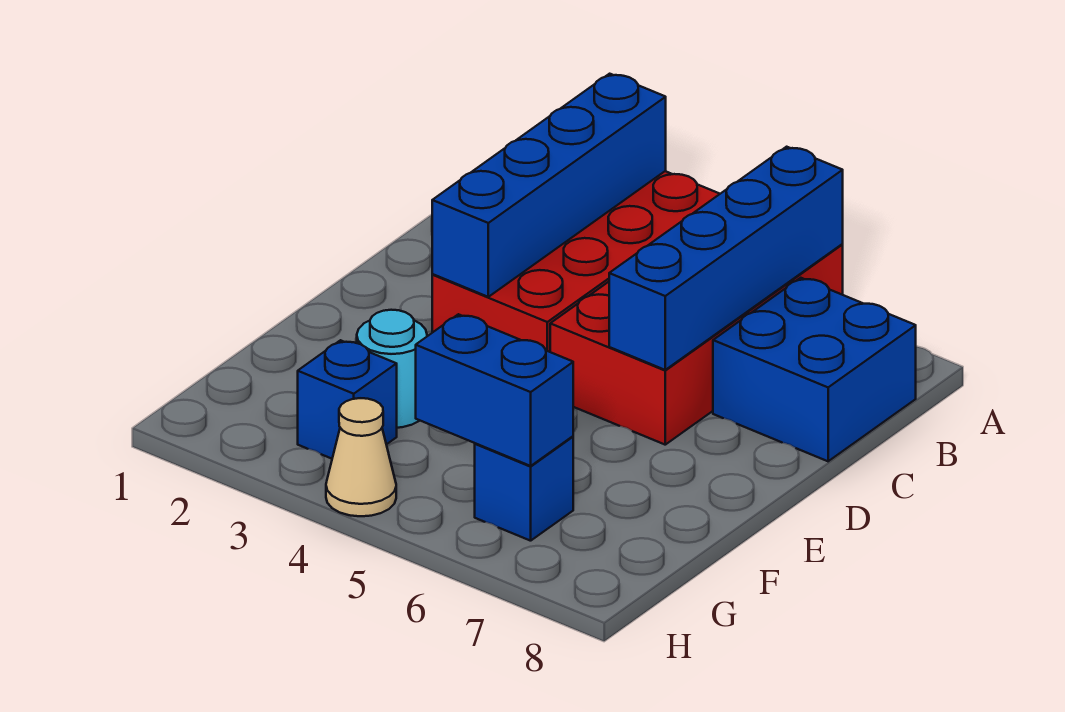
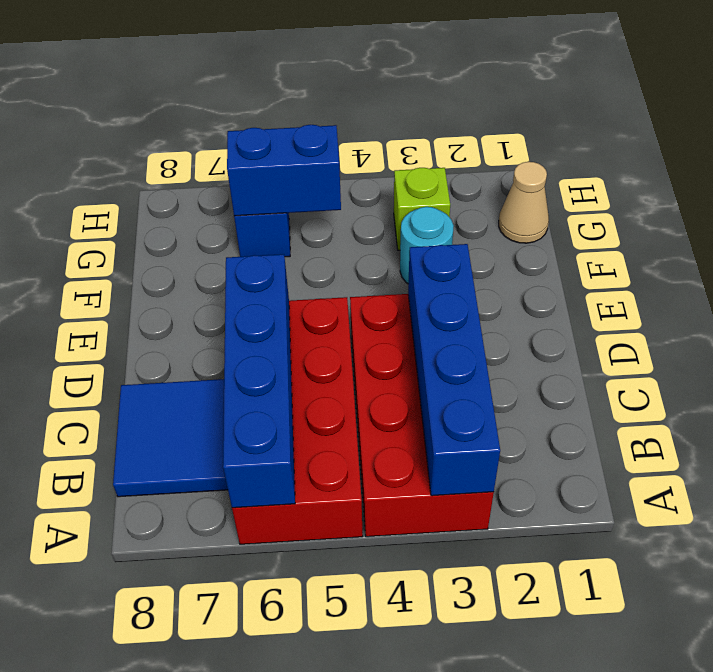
blue 2x2 brick [713,278,916,461] -> blue 2x2 tile [113,379,228,497]
blue 1x1 brick [298,340,397,459] -> lime 1x1 brick [394,168,450,250]
tan 1x1 cone [326,398,396,516] -> tan 1x1 cone moved to [499,162,549,243]

